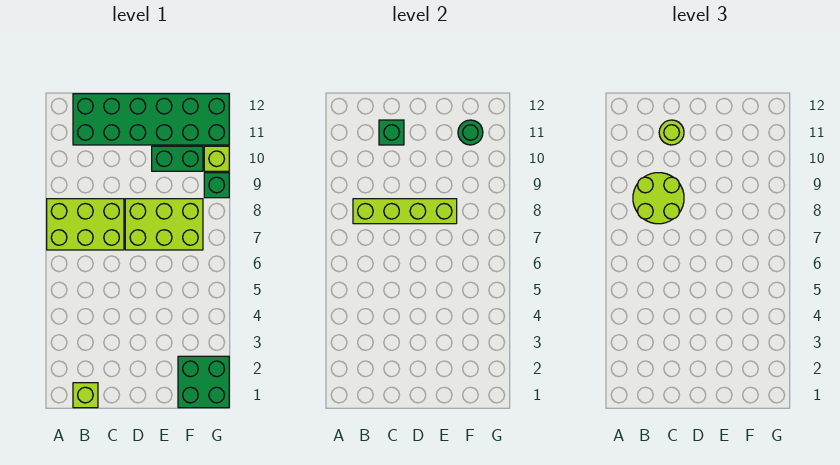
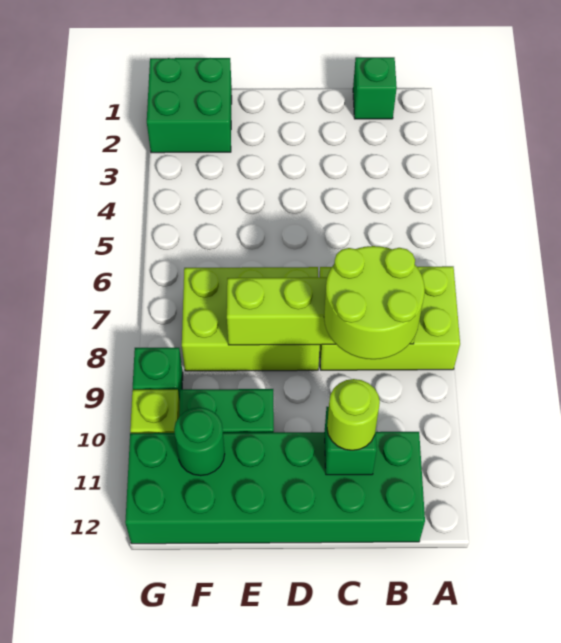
lime 1x1 brick [73,383,98,408] -> green 1x1 brick [353,57,397,119]

